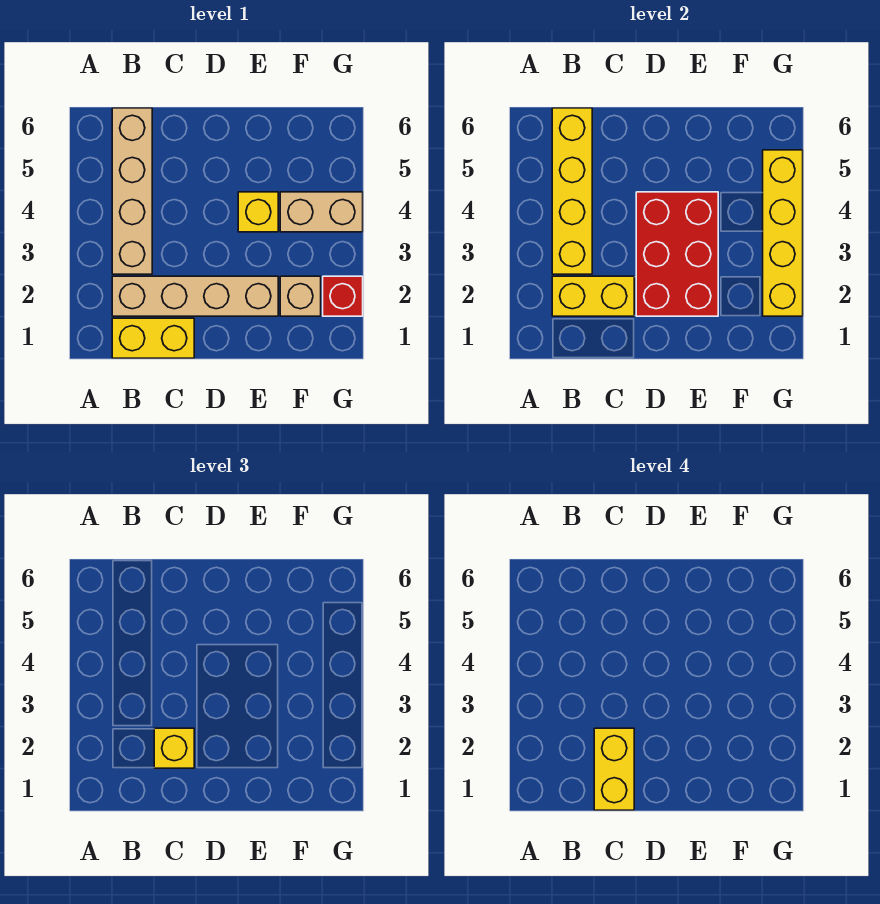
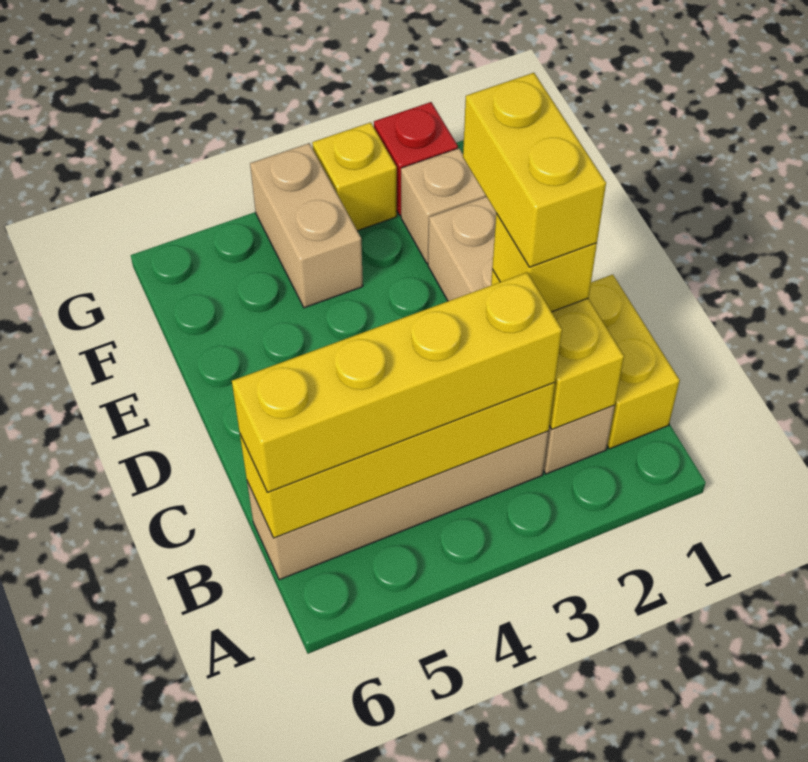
yellow 1x2 brick [594,728,634,810] -> yellow 1x2 brick turned to [463,73,606,267]
red 2x3 brick [636,192,718,316] -> none
yellow 1x1 brick [238,192,278,232] -> yellow 1x1 brick moved to [312,122,397,231]
yellow 1x4 brick [763,150,803,316] -> yellow 1x4 brick moved to [232,272,562,492]

